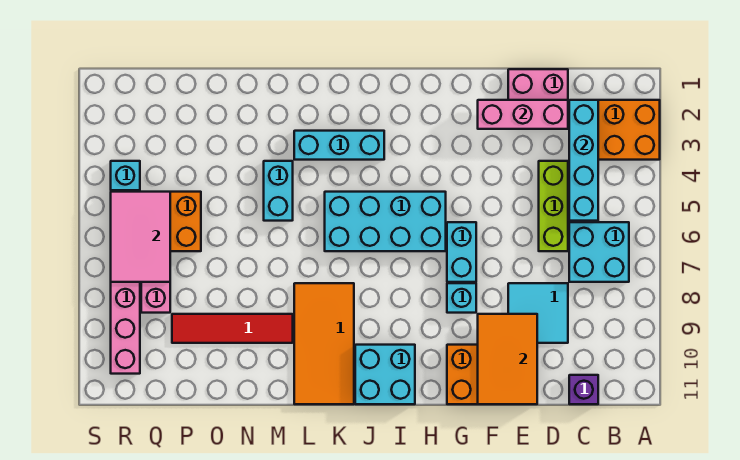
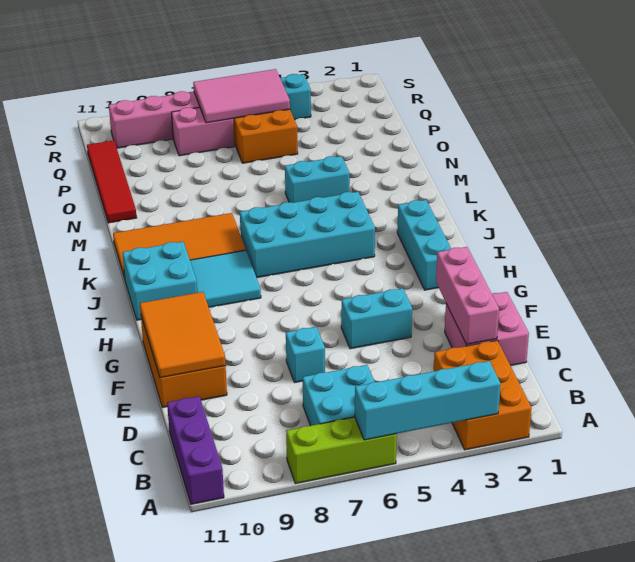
cyan 1x4 brick [569,100,598,221] -> cyan 1x4 brick moved to [355,361,501,440]
purple 1x1 brick [569,375,598,404] -> purple 1x3 brick [167,396,224,504]
lime 1x3 brick [539,161,568,251] -> lime 1x3 brick moved to [286,417,397,484]
cyan 2x2 tile [508,283,568,343] -> cyan 2x2 tile moved to [190,250,261,307]
orange 2x3 tile [478,314,537,404] -> orange 2x3 tile turned to [140,292,226,378]
cyan 1x2 brick [447,222,476,282] -> cyan 1x2 brick moved to [341,288,412,349]
cyan 1x1 brick [447,283,476,313] -> cyan 1x1 brick moved to [286,327,325,383]
cyan 2x4 brick [325,192,446,251] -> cyan 2x4 brick turned to [240,192,375,278]
cyan 1x3 brick [294,131,384,160] -> cyan 1x3 brick moved to [397,200,451,290]
red 1x4 tile [172,314,293,343] -> red 1x4 tile moved to [87,140,137,223]

